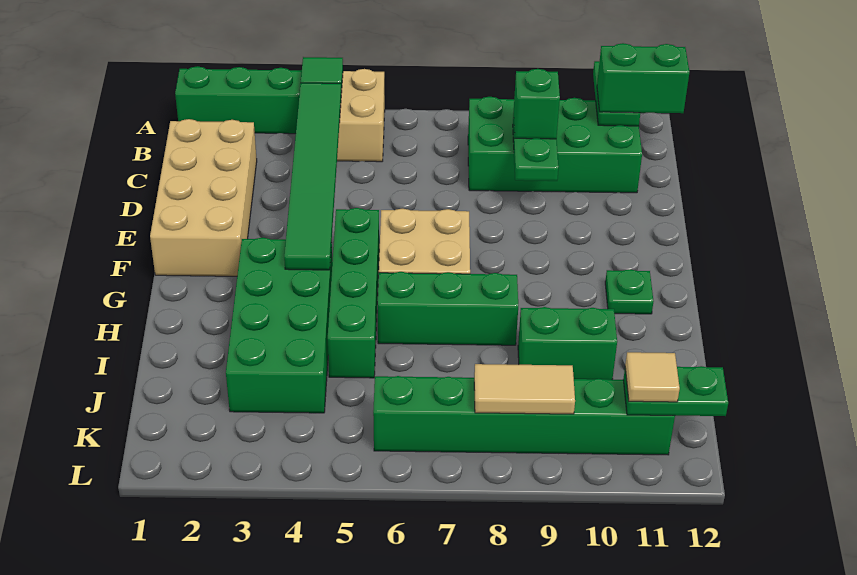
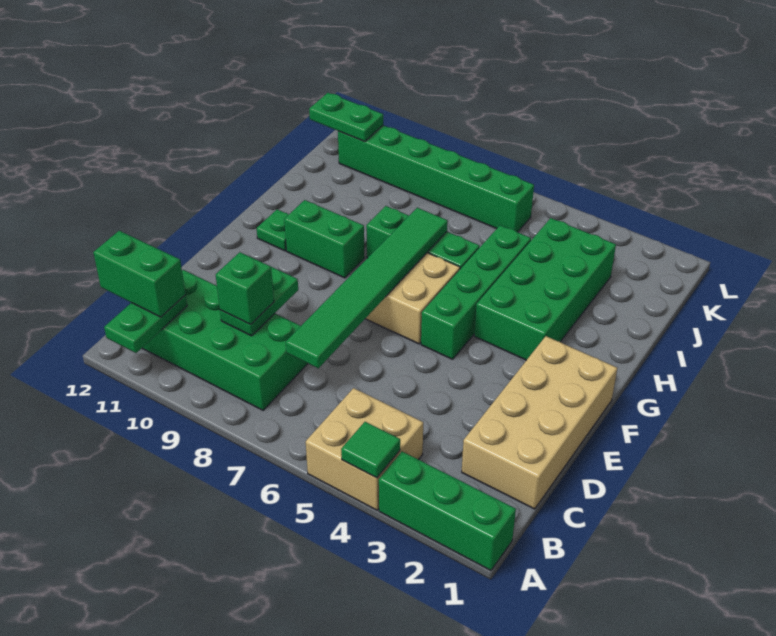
green 1x6 tile [284,83,341,270] -> green 1x6 tile moved to [286,208,448,368]
green 1x2 brick [518,307,617,379] -> green 1x2 brick moved to [284,200,365,278]
tan 1x2 tile [474,364,575,414] -> none
tan 1x1 tile [625,352,680,402] -> none

